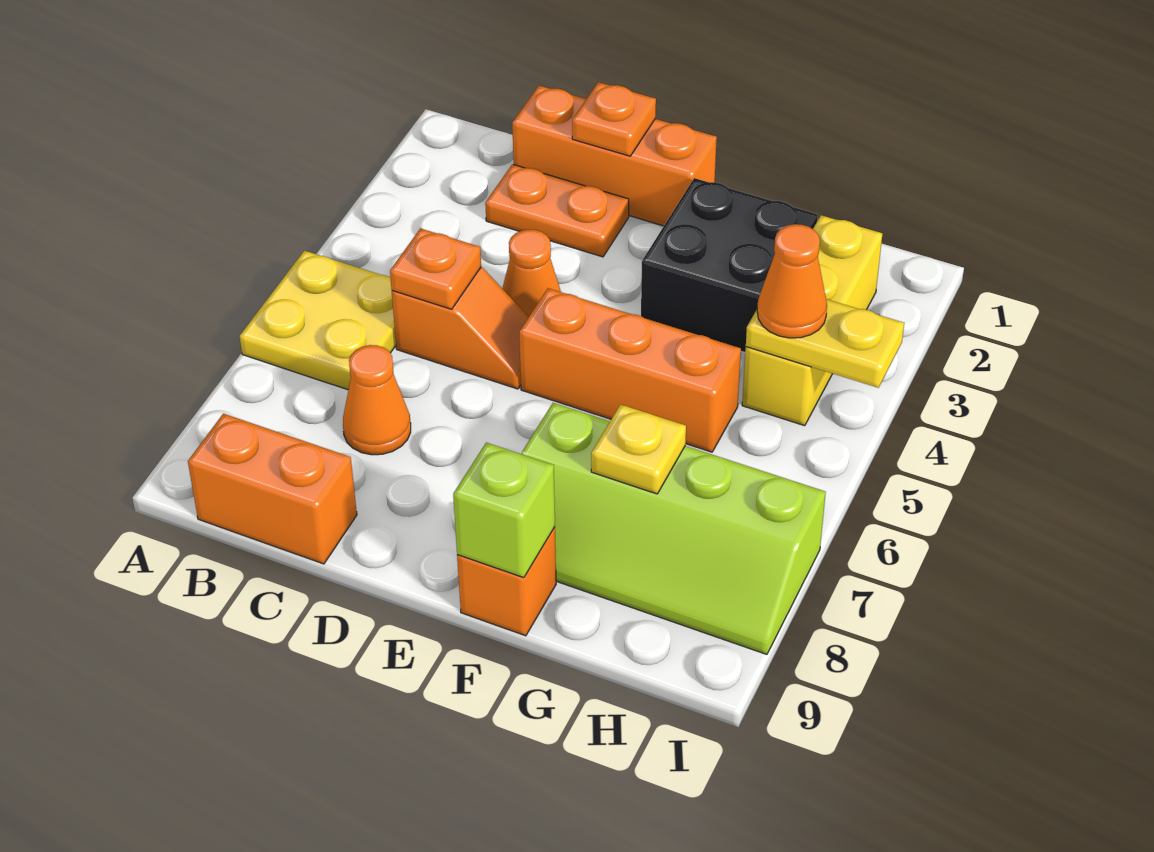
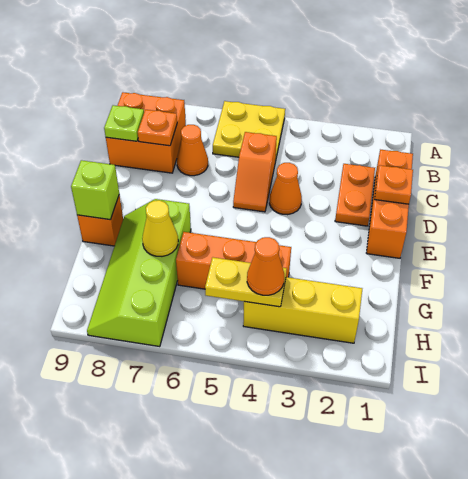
orange 1x2 brick [188,414,357,564] -> orange 2x2 brick [106,92,186,173]
orange 1x1 plate [390,228,481,309] -> orange 1x1 plate moved to [138,110,177,146]
none -> lime 1x1 plate [104,105,144,141]
orange 1x3 brick [519,288,741,452] -> orange 1x3 brick turned to [176,232,291,289]
black 2x2 brick [641,178,818,352] -> none
yellow 1x1 plate [591,404,686,494] -> yellow 1x1 cone [142,200,178,256]
yellow 1x2 plate [746,299,904,388] -> yellow 1x2 plate turned to [205,257,287,307]

